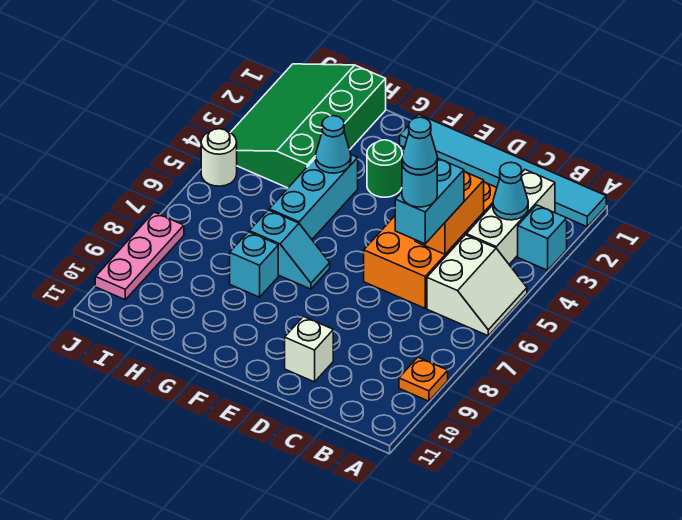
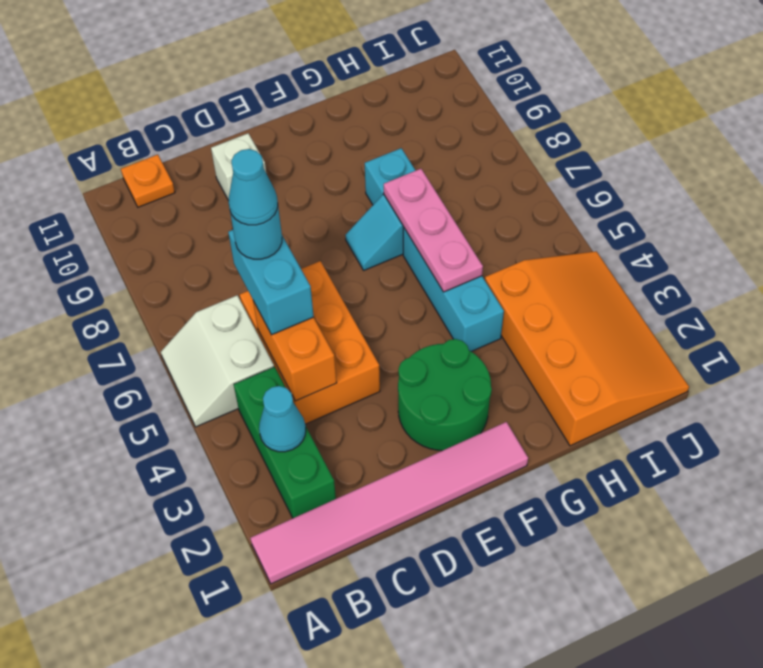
cyan 1x6 tile [400,114,606,227] -> pink 1x6 tile [250,422,528,584]
cyan 1x1 brick [518,205,567,270] -> none
orange 1x1 plate [399,357,448,401] -> orange 1x1 plate moved to [121,155,175,207]
white 1x3 brick [466,170,555,264] -> green 1x3 brick [234,367,336,518]
orange 2x4 brick [364,182,497,308] -> orange 2x3 brick [240,261,380,424]
green 1x1 round brick [367,140,402,197] -> green 2x2 round brick [398,339,492,451]
cyan 1x1 cone [316,116,351,173] -> none
green 3x4 slope [230,64,386,188] -> orange 3x4 slope [485,251,689,446]
white 1x1 round brick [201,129,237,186] -> none
pink 1x3 plate [95,212,184,300] -> pink 1x3 plate moved to [384,169,483,292]

